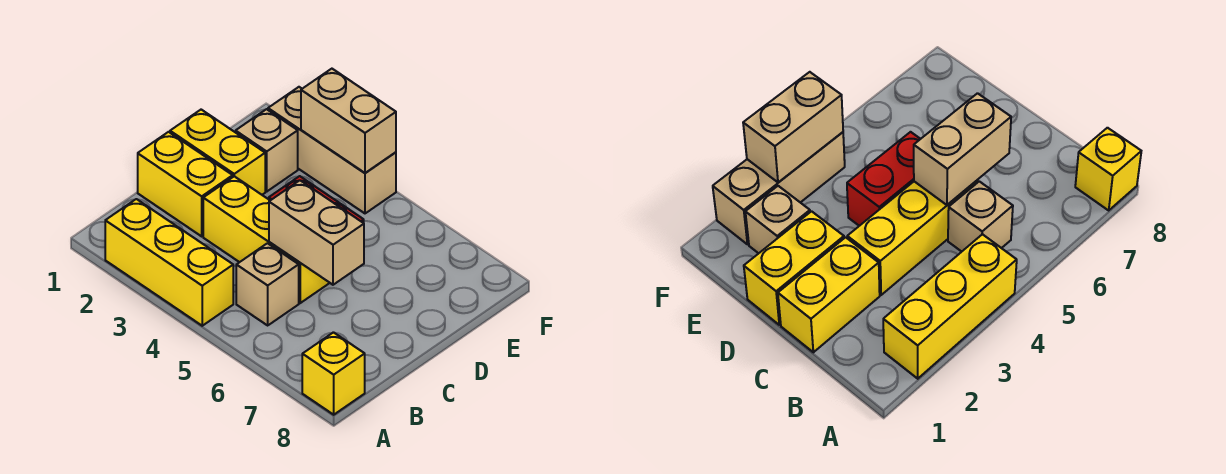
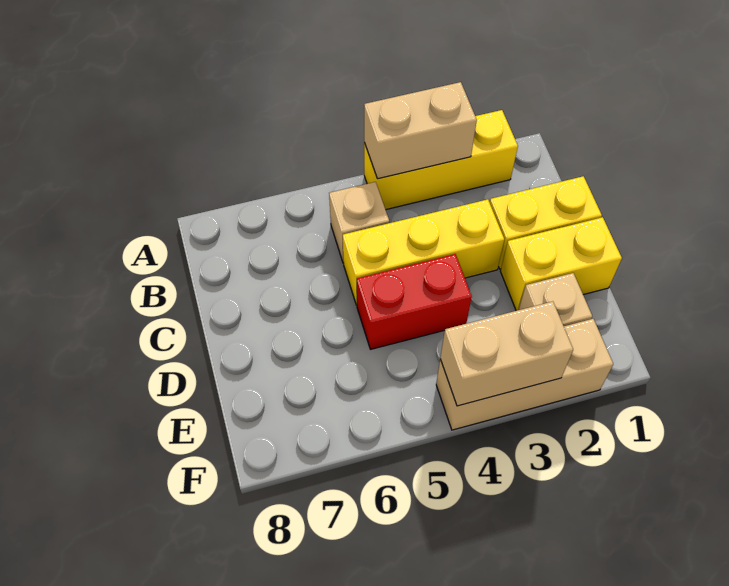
yellow 1x1 brick [302,332,365,415] -> none
tan 1x2 brick [269,180,364,285] -> tan 1x2 brick moved to [364,82,477,179]

